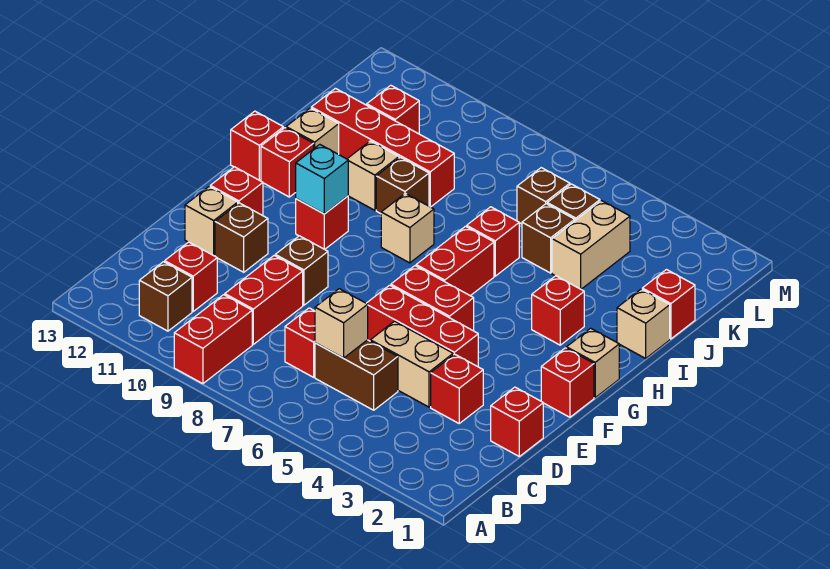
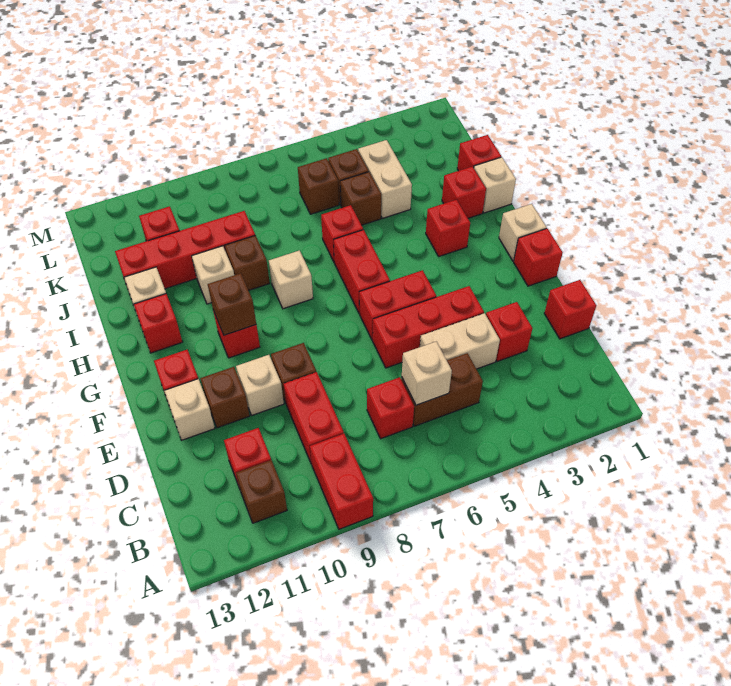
none -> tan 1x1 brick [236,355,284,415]
cyan 1x1 brick [296,145,348,214] -> brown 1x1 brick [208,273,256,335]
red 1x1 brick [231,111,283,180] -> red 1x1 brick moved to [442,167,486,218]

